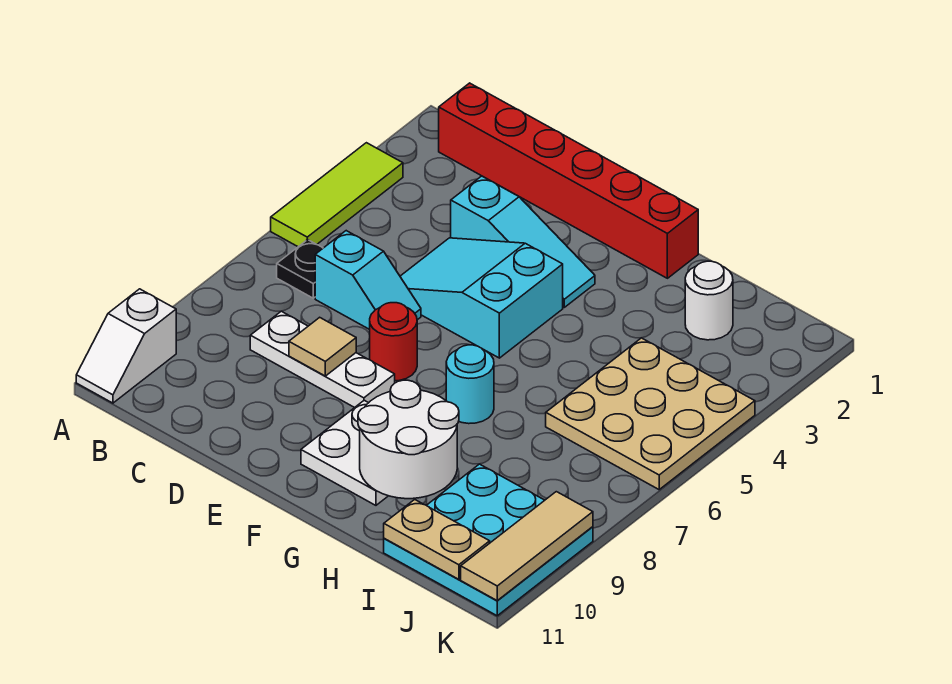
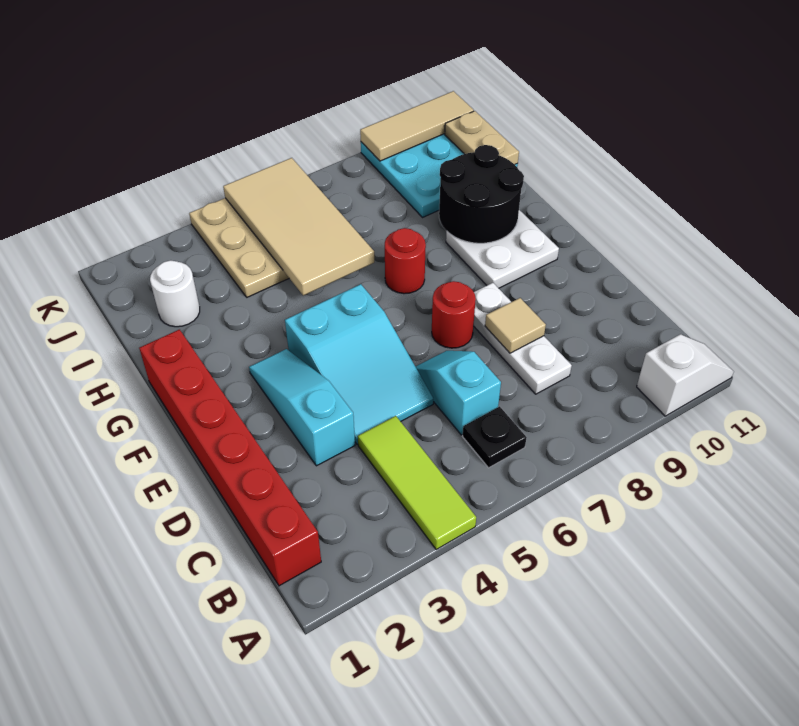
lime 1x3 tile [271,143,403,247] -> lime 1x3 tile turned to [358,416,476,549]
cyan 1x1 round brick [446,345,494,424] -> red 1x1 round brick [385,228,426,294]
white 2x2 round brick [358,380,459,499] -> black 2x2 round brick [439,145,524,243]
none -> tan 2x4 tile [223,158,374,295]

